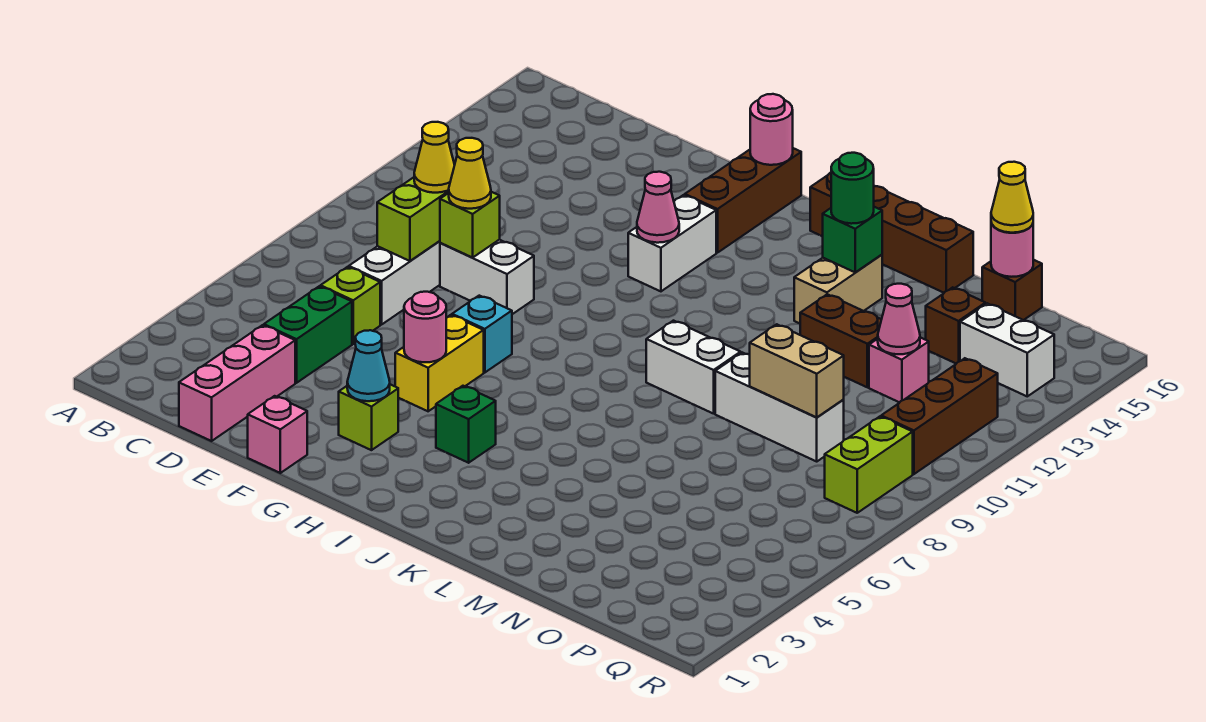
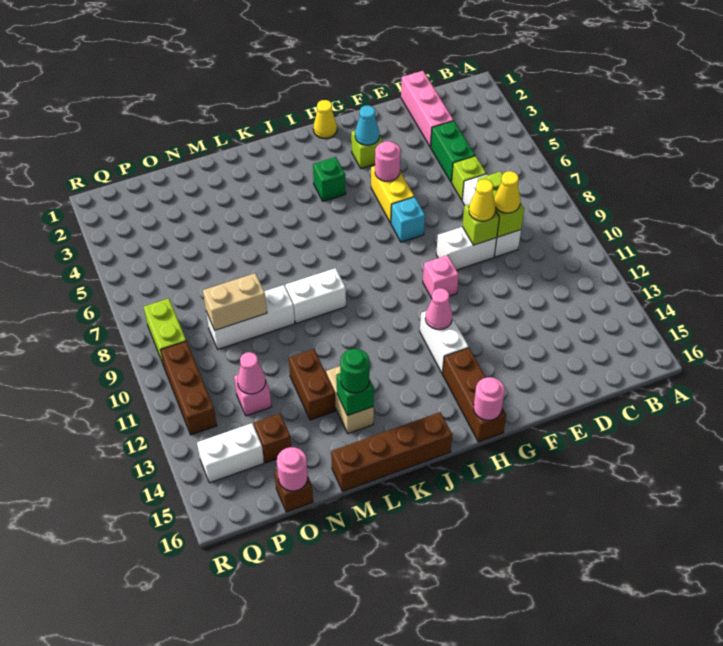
pink 1x1 brick [248,396,307,473] -> pink 1x1 brick moved to [423,255,459,298]
brown 1x2 brick [800,294,881,387] -> brown 1x2 brick turned to [289,349,336,420]
yellow 1x1 cone [991,162,1033,233] -> yellow 1x1 cone moved to [313,100,337,139]

